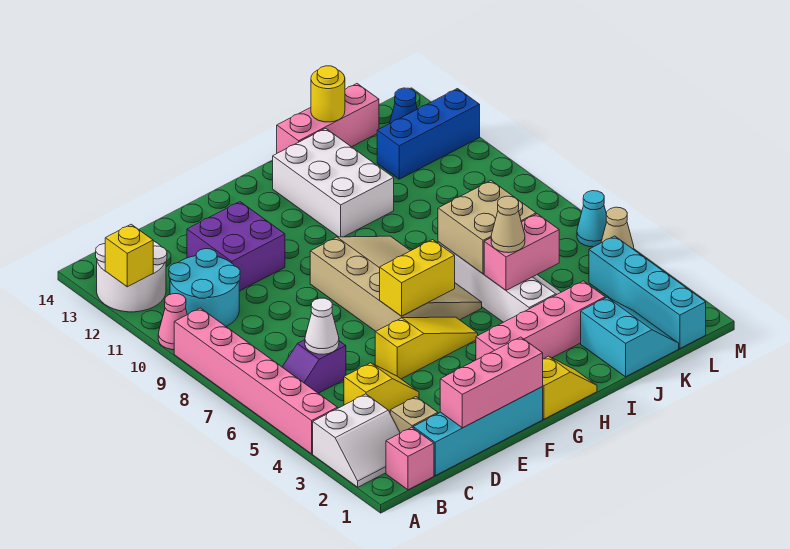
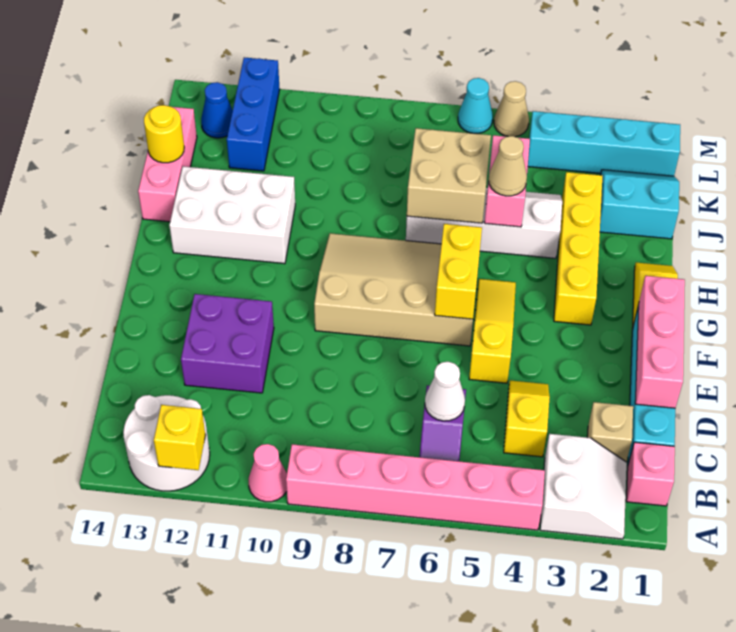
cyan 2x2 round brick [169,249,240,326] -> none
pink 1x4 brick [476,281,605,360] -> yellow 1x4 brick [554,172,602,325]

